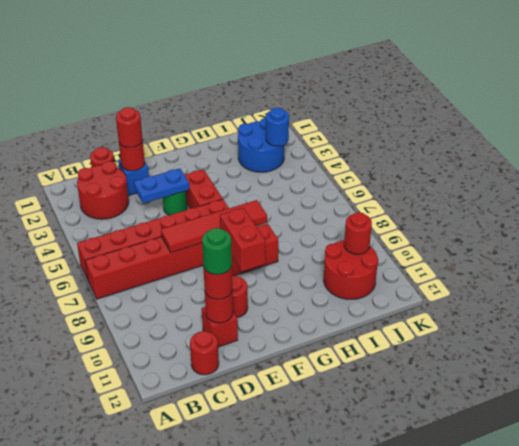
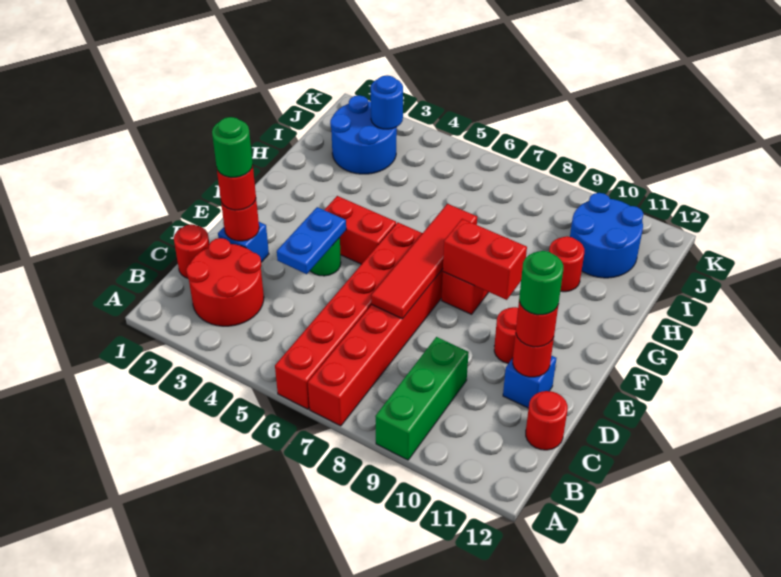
none -> green 1x3 brick [375,337,469,460]
none -> green 1x1 round brick [212,117,253,177]
red 1x1 brick [202,307,238,347] -> blue 1x1 brick [503,356,557,408]
red 2x2 round brick [324,240,378,299] -> blue 2x2 round brick [570,193,643,278]
red 1x1 round brick [344,212,372,254] -> red 1x1 round brick moved to [549,236,584,292]

